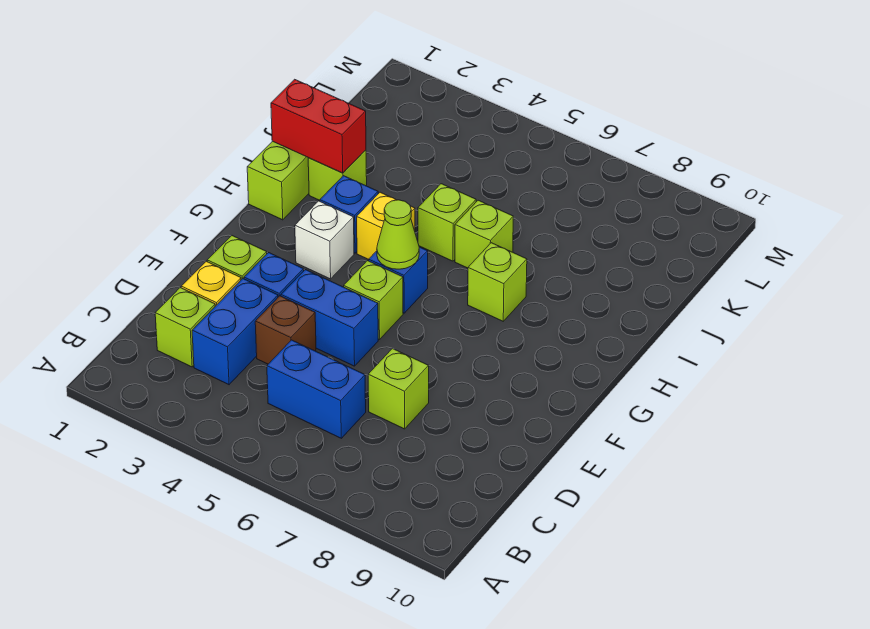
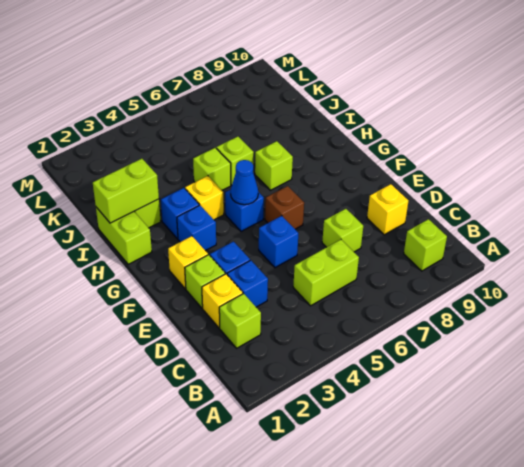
blue 1x2 brick [192,279,278,385] -> blue 1x1 brick [227,260,268,307]
blue 1x2 brick [267,340,366,438] -> lime 1x2 brick [293,240,359,306]
brown 1x1 brick [255,296,316,364] -> brown 1x1 brick moved to [265,186,304,229]
none -> yellow 1x1 brick [367,184,408,235]
blue 1x2 brick [281,270,378,366] -> blue 1x1 brick [259,216,298,268]
none -> yellow 1x1 brick [168,236,208,289]
lime 1x1 brick [344,261,403,340] -> lime 1x1 brick moved to [404,219,447,271]
white 1x1 brick [295,201,354,279] -> blue 1x1 brick [177,205,216,251]
lime 1x1 cone [377,200,419,269] -> blue 1x1 cone [231,160,258,205]
red 1x2 brick [271,79,366,173] -> lime 1x2 brick [93,159,159,223]

